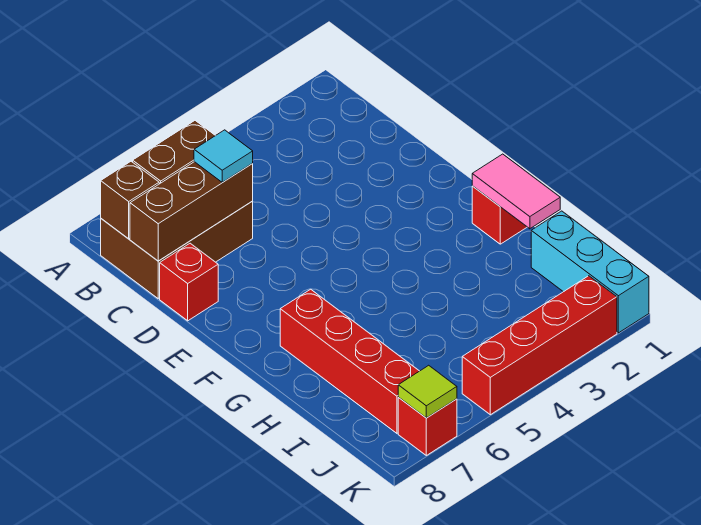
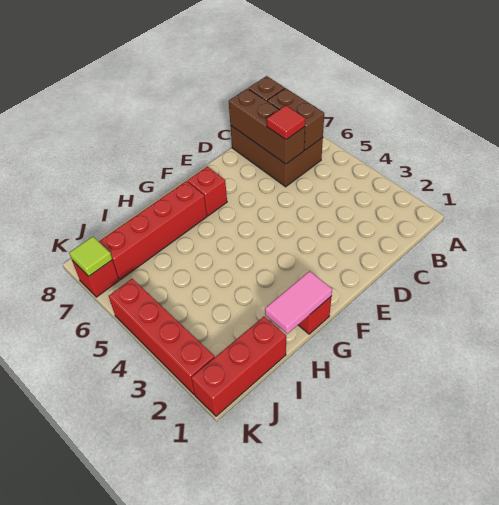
cyan 1x1 tile [194,130,253,182] -> red 1x1 tile [267,105,305,140]
red 1x1 brick [160,243,218,321] -> red 1x1 brick moved to [188,167,227,216]
cyan 1x3 brick [531,211,649,333] -> red 1x3 brick [191,317,286,416]

